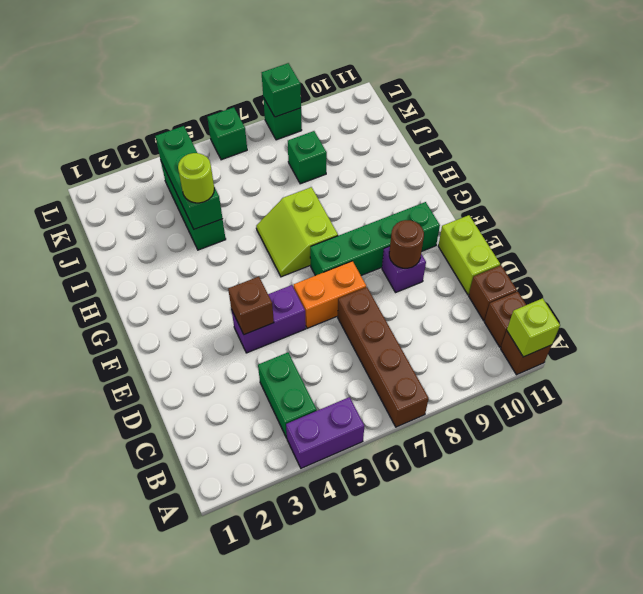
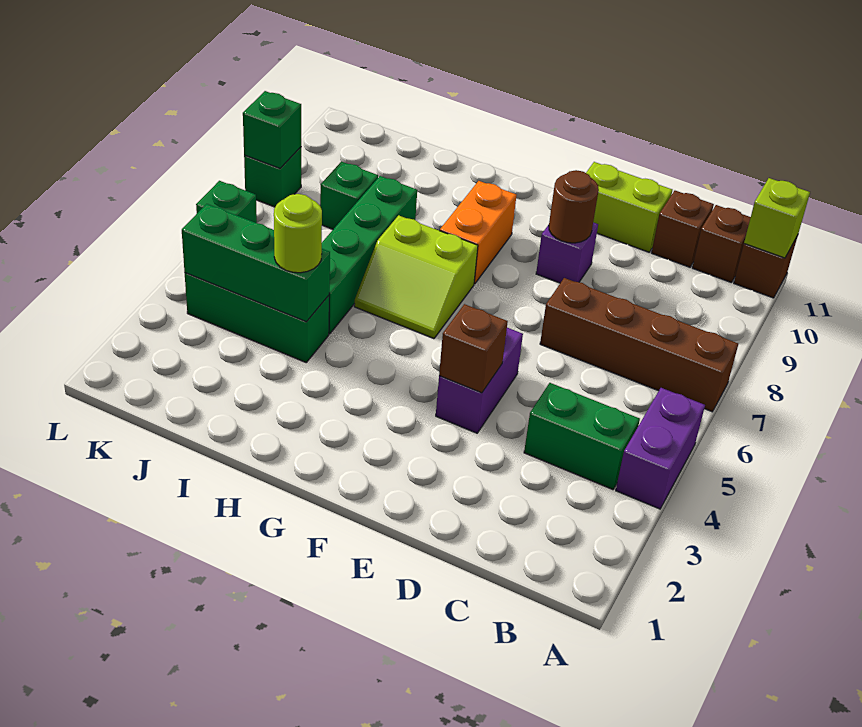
orange 1x2 brick [294,261,366,328] -> orange 1x2 brick moved to [440,181,517,284]
green 1x4 brick [310,202,440,276] -> green 1x4 brick moved to [322,176,417,334]

